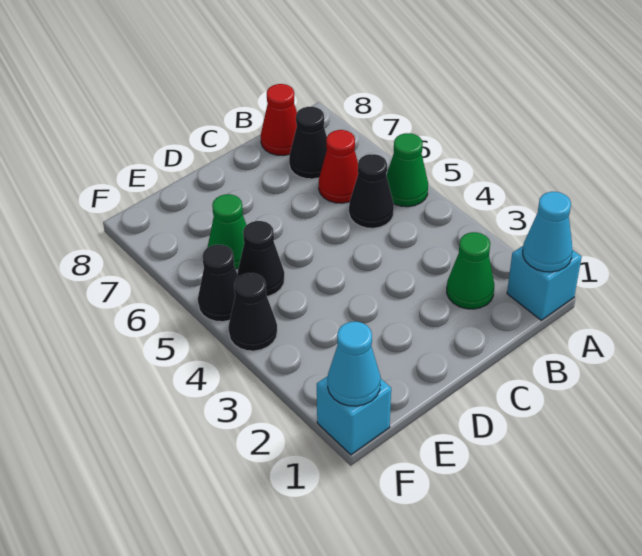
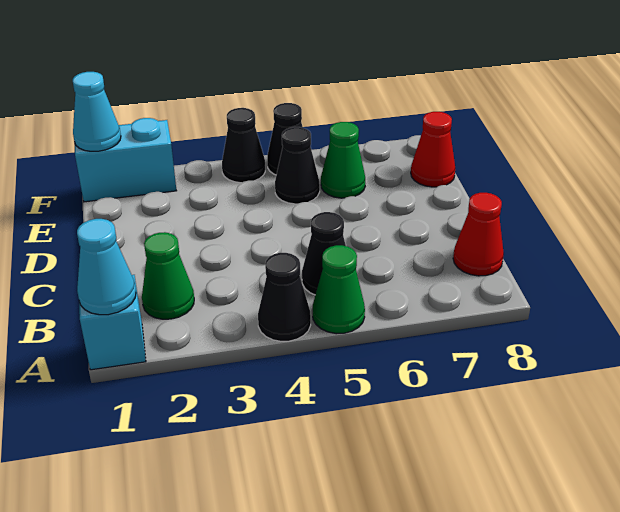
red 1x1 cone [319,130,358,203] -> red 1x1 cone moved to [411,112,455,187]
black 1x1 cone [289,107,327,179] -> black 1x1 cone moved to [258,253,311,341]
cyan 1x1 brick [317,376,391,455] -> cyan 1x2 brick [75,118,176,202]

